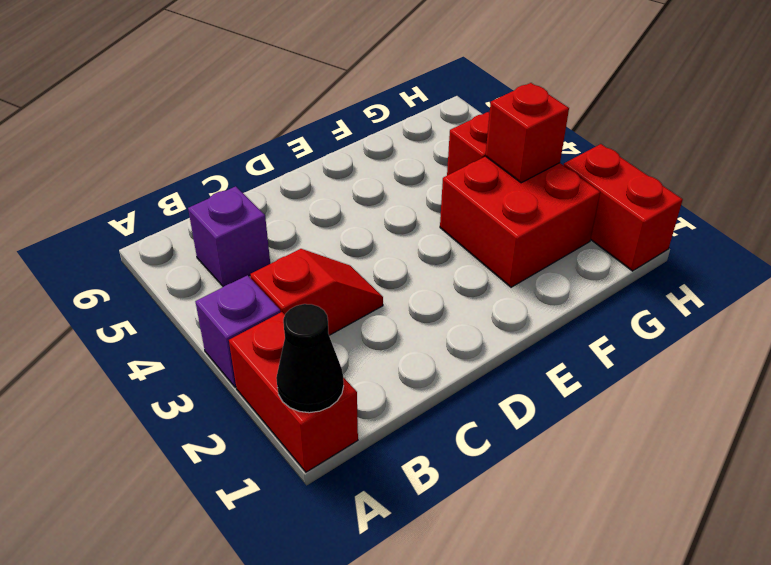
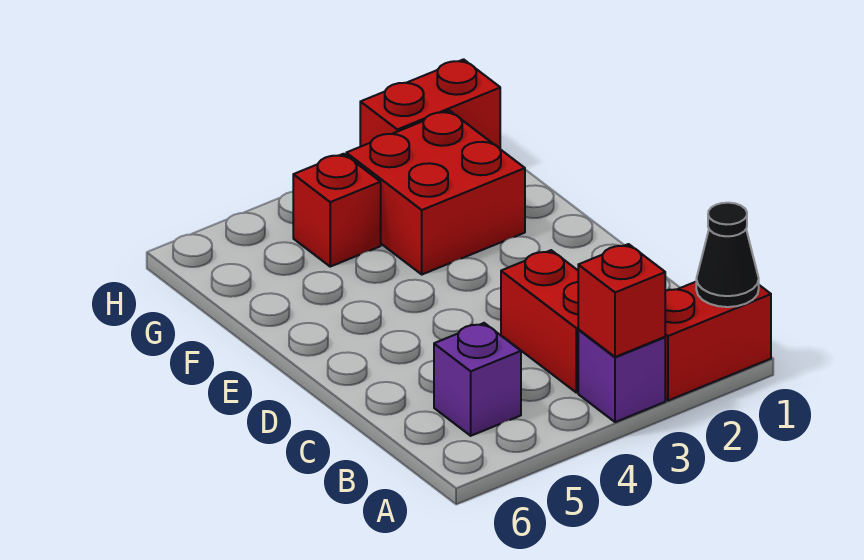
red 1x2 slope [250,249,383,335] -> red 1x2 brick [501,250,579,393]
red 1x1 brick [485,83,569,183] -> red 1x1 brick moved to [578,244,665,357]

